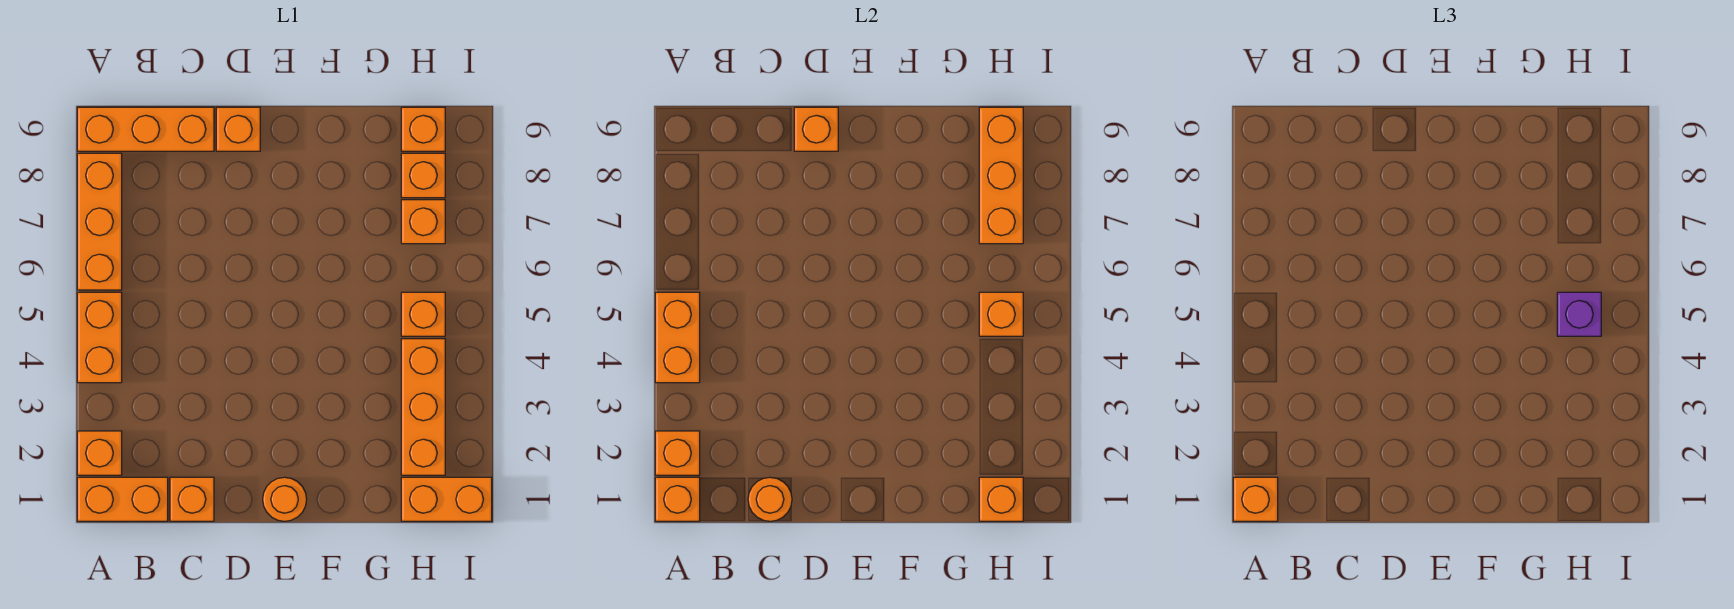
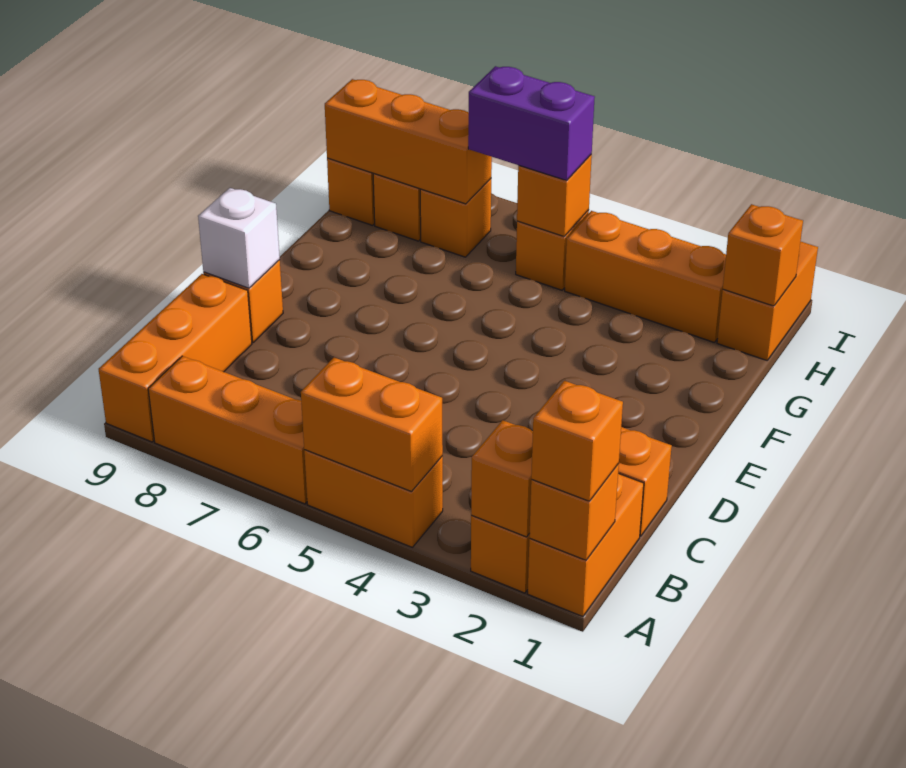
orange 1x1 round brick [748,477,792,521] -> none
orange 1x1 brick [794,107,838,151] -> white 1x1 brick [198,188,280,288]
orange 1x1 round brick [263,477,307,521] -> none
purple 1x1 brick [1557,292,1601,336] -> purple 1x2 brick [468,66,595,180]

